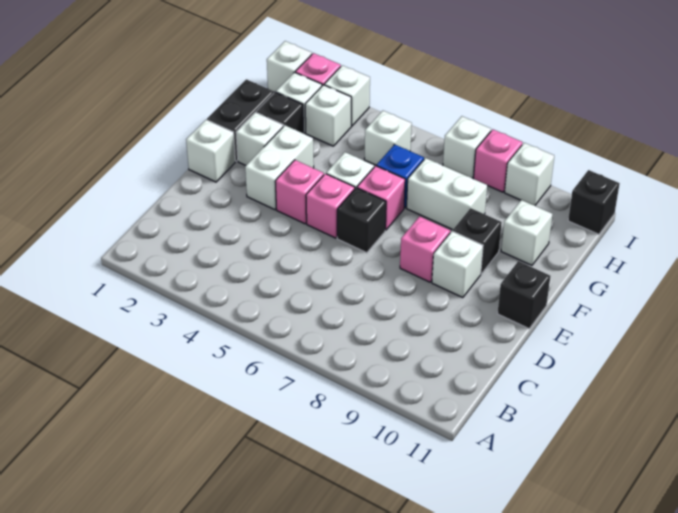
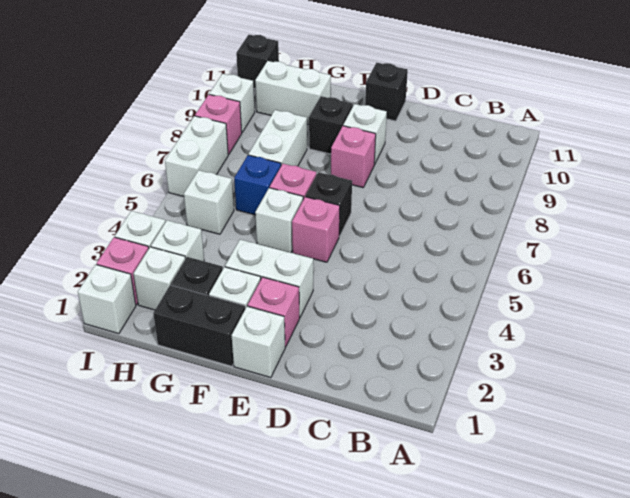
pink 1x1 brick [275,160,324,224] -> pink 1x1 brick moved to [248,277,300,347]
white 1x1 brick [501,200,552,265] -> white 1x2 brick [255,61,331,124]
white 1x1 brick [443,116,491,178] -> white 1x2 brick [165,116,228,197]

